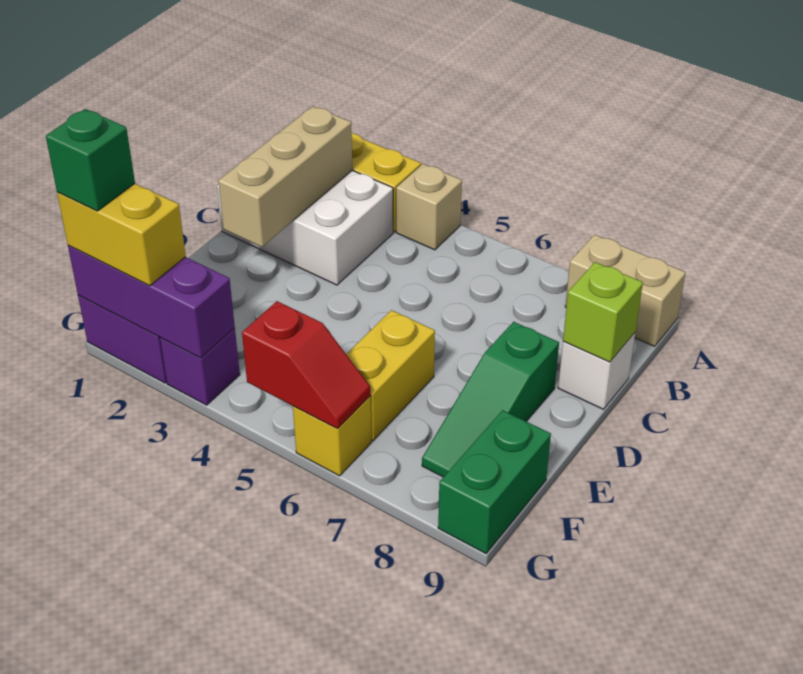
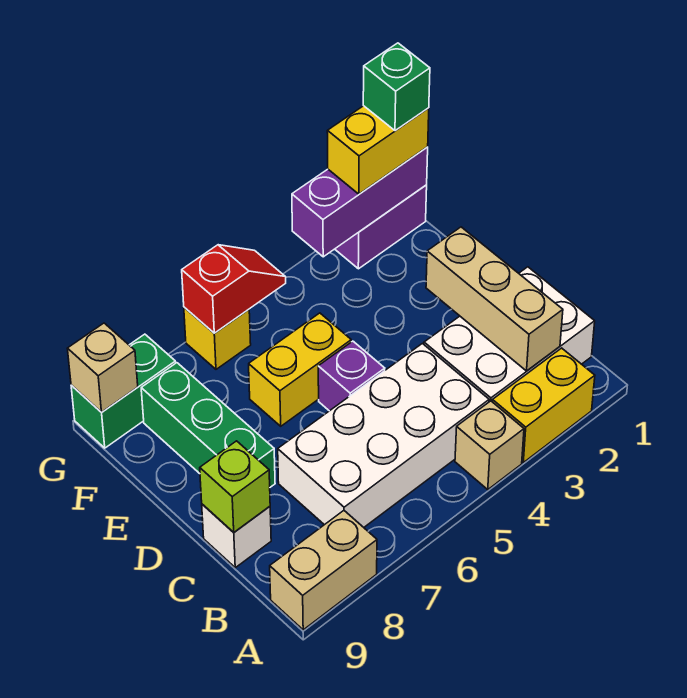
none -> white 2x4 brick [278,344,489,527]
green 1x3 slope [422,322,559,477] -> green 1x3 brick [141,363,275,487]
yellow 1x2 brick [346,310,435,441] -> yellow 1x2 brick turned to [249,313,351,426]
green 1x2 brick [438,410,551,554] -> green 1x2 brick turned to [71,334,176,448]
purple 1x1 brick [160,328,240,405] -> purple 1x1 brick moved to [318,341,385,411]
red 1x2 slope [242,301,371,429] -> red 1x2 slope turned to [182,245,286,333]
none -> tan 1x1 brick [67,323,138,412]

